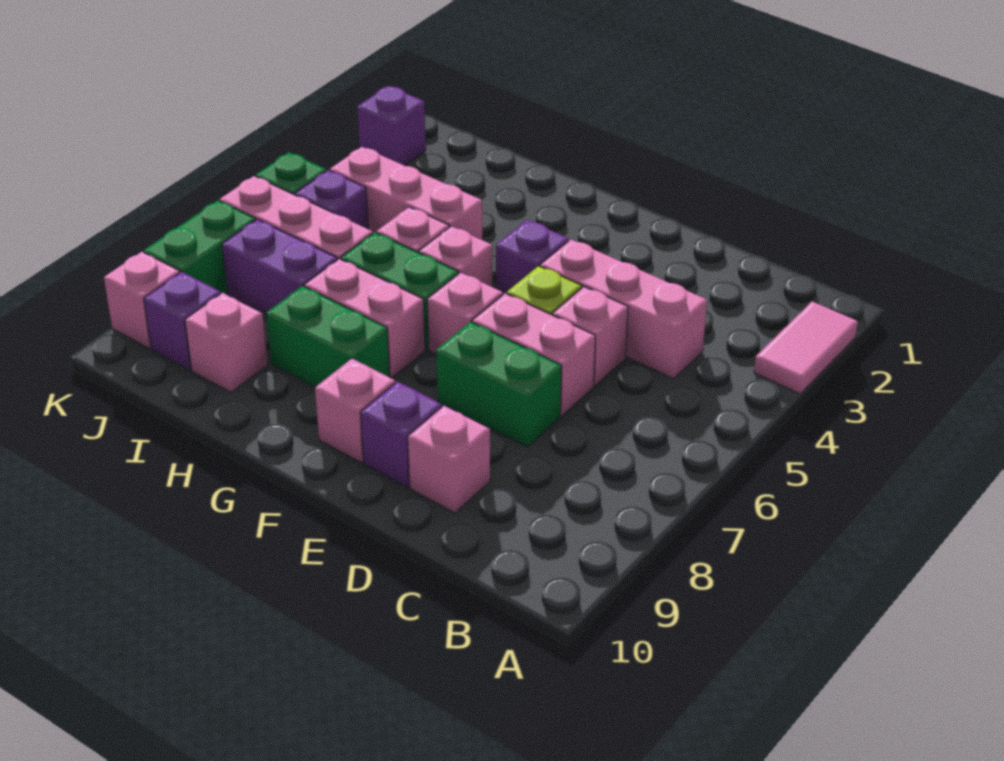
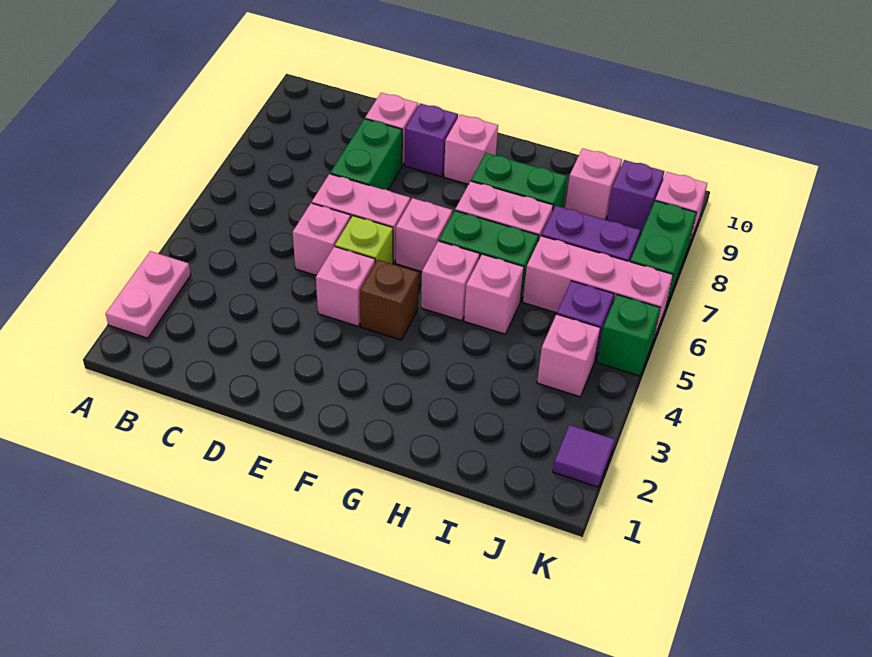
pink 1x2 tile [754,302,858,394] -> pink 1x2 plate [106,251,191,338]
pink 1x3 brick [540,240,707,379] -> pink 1x1 brick [316,246,375,326]
green 1x2 brick [436,322,562,447] -> green 1x2 brick turned to [330,119,402,190]
purple 1x1 brick [496,220,569,295] -> brown 1x1 brick [360,260,419,340]
pink 1x3 brick [330,147,482,240] -> pink 1x1 brick [537,314,600,397]
purple 1x1 brick [357,86,426,166] -> purple 1x1 tile [553,425,615,487]

